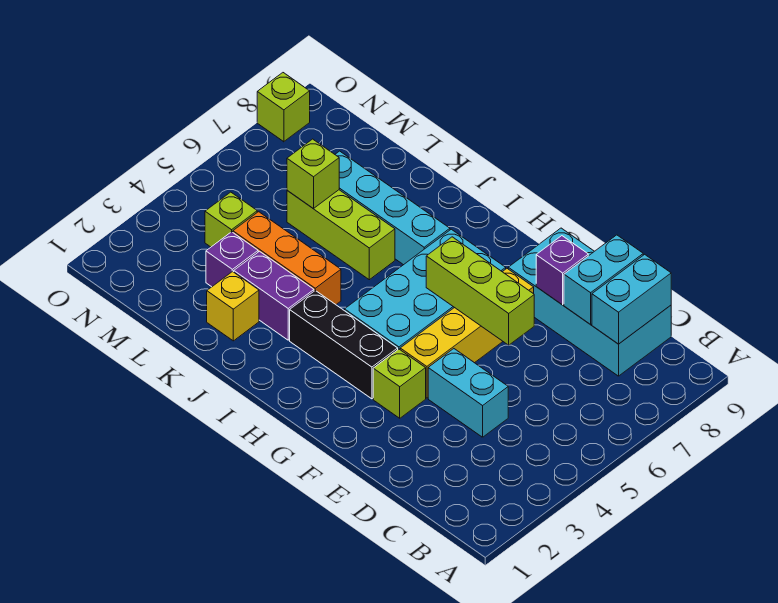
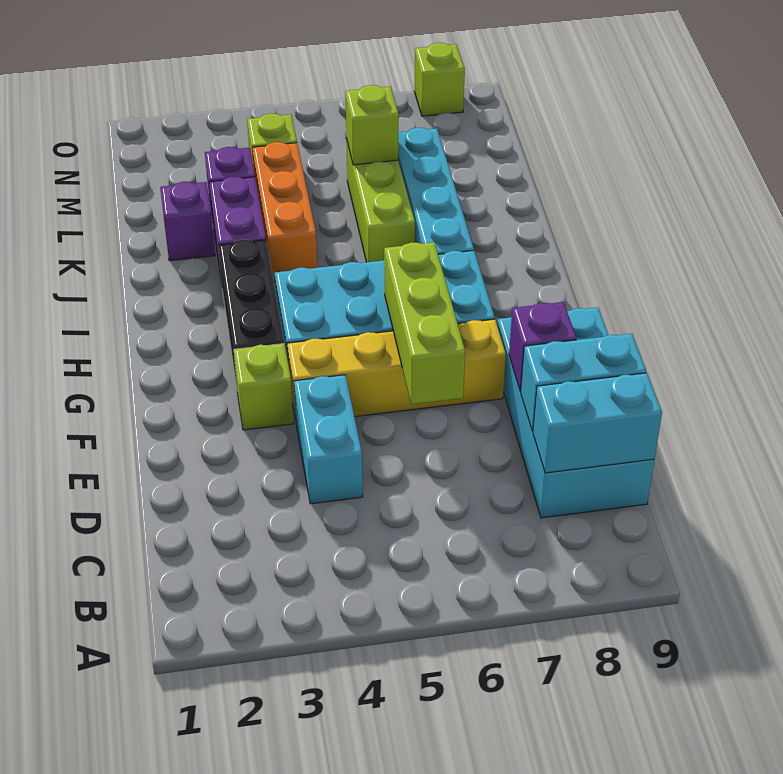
yellow 1x1 brick [207,271,259,341] -> purple 1x1 brick [160,182,215,261]

